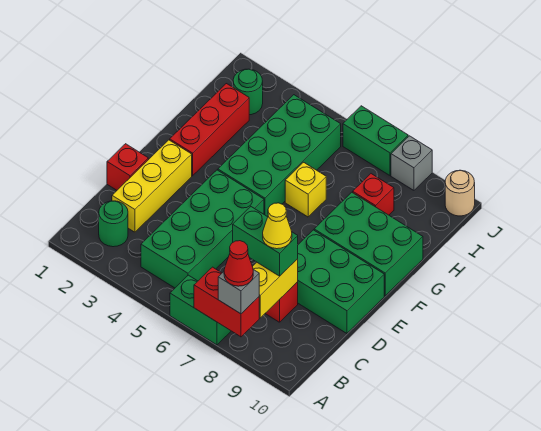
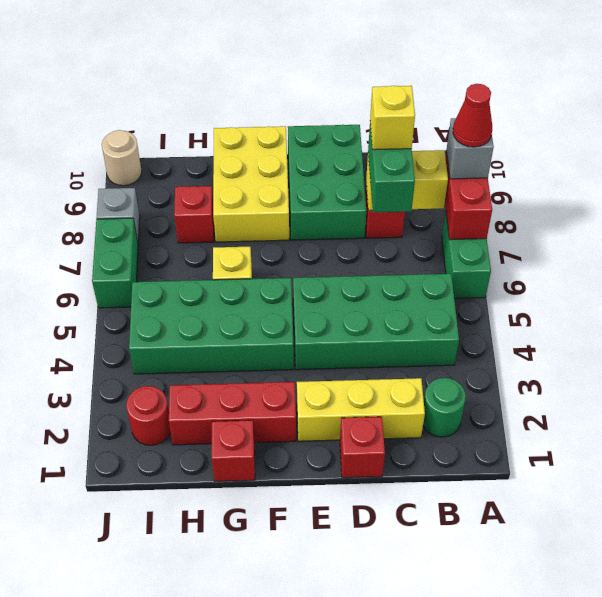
yellow 1x1 cone [263,203,292,249] -> yellow 1x1 brick [370,86,415,150]
green 2x3 brick [314,192,423,296] -> yellow 2x3 brick [213,126,289,242]
none -> red 1x1 brick [212,420,255,481]
green 1x1 round brick [233,69,263,115] -> red 1x1 round brick [126,386,170,445]

